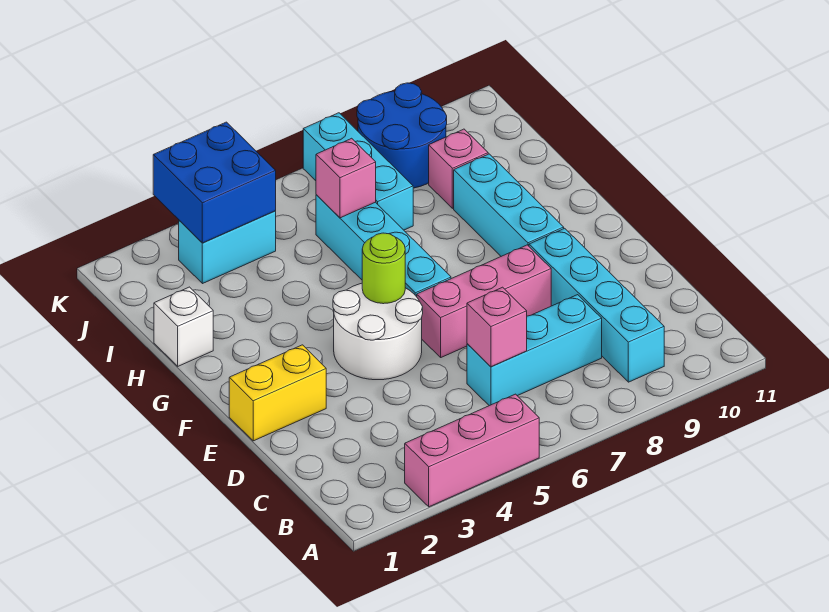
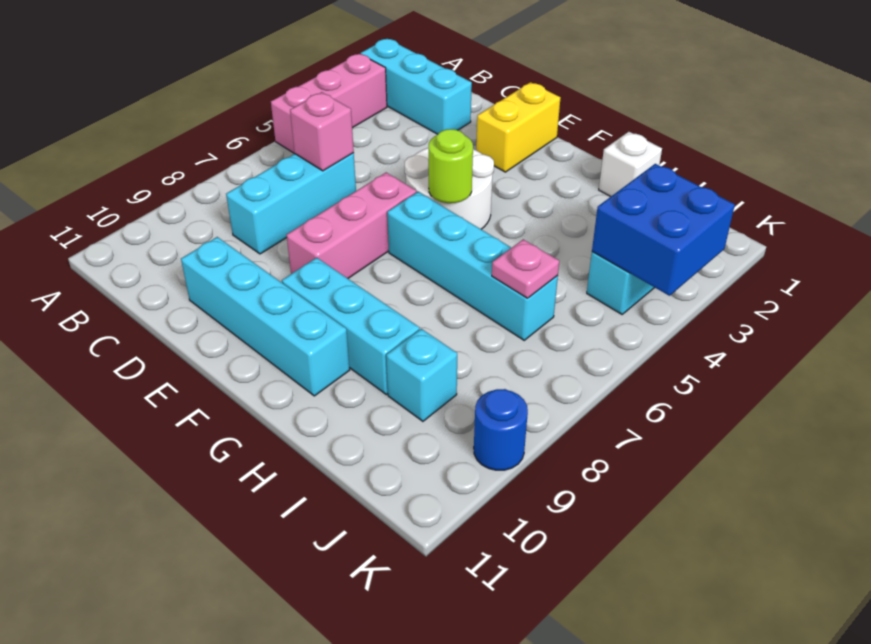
cyan 1x4 brick [529,228,664,382] -> cyan 1x4 brick moved to [181,237,350,396]
pink 1x1 brick [316,138,376,218] -> pink 1x1 plate [492,239,559,298]
cyan 1x3 brick [303,113,413,230] -> cyan 1x3 brick moved to [361,39,472,134]
pink 1x1 brick [429,129,488,208] -> cyan 1x1 brick [386,329,457,421]
blue 2x2 round brick [357,83,447,188] -> blue 1x1 round brick [474,389,528,470]

